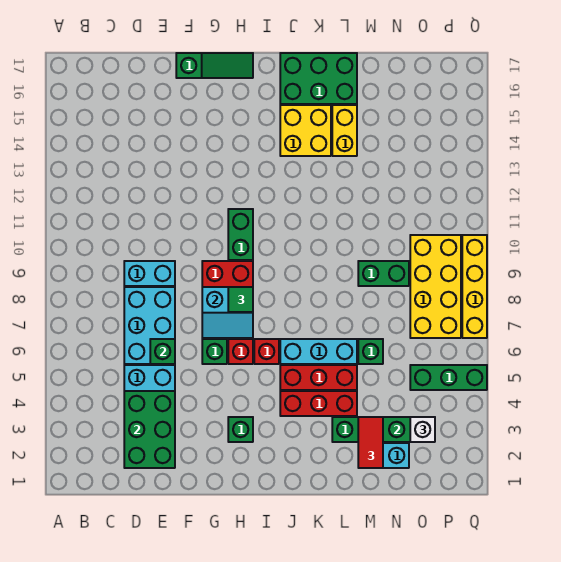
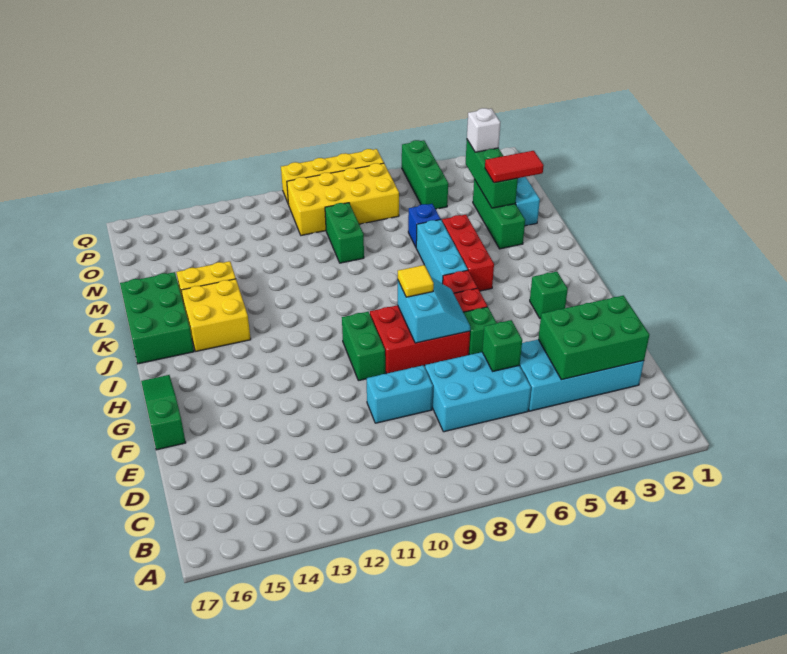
cyan 1x2 brick [124,261,175,286] -> cyan 1x2 brick turned to [367,365,433,423]
green 1x1 tile [228,287,253,312] -> yellow 1x1 tile [398,265,434,297]
green 1x2 brick [228,209,253,260] -> green 1x2 brick turned to [342,312,385,381]
red 1x3 brick [280,391,357,416] -> none
green 1x1 brick [358,339,383,364] -> blue 1x1 brick [408,204,441,247]

